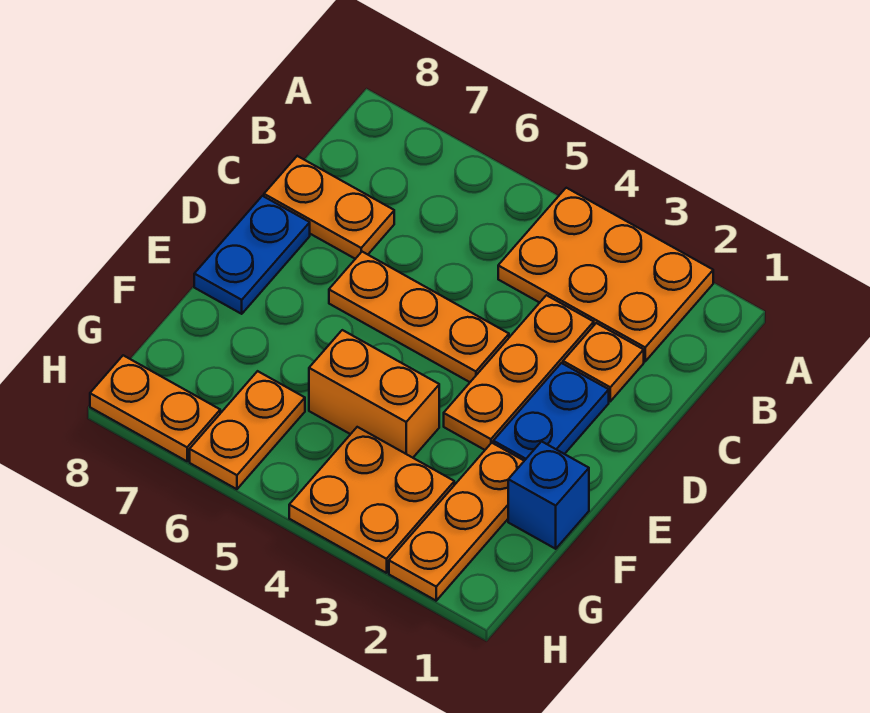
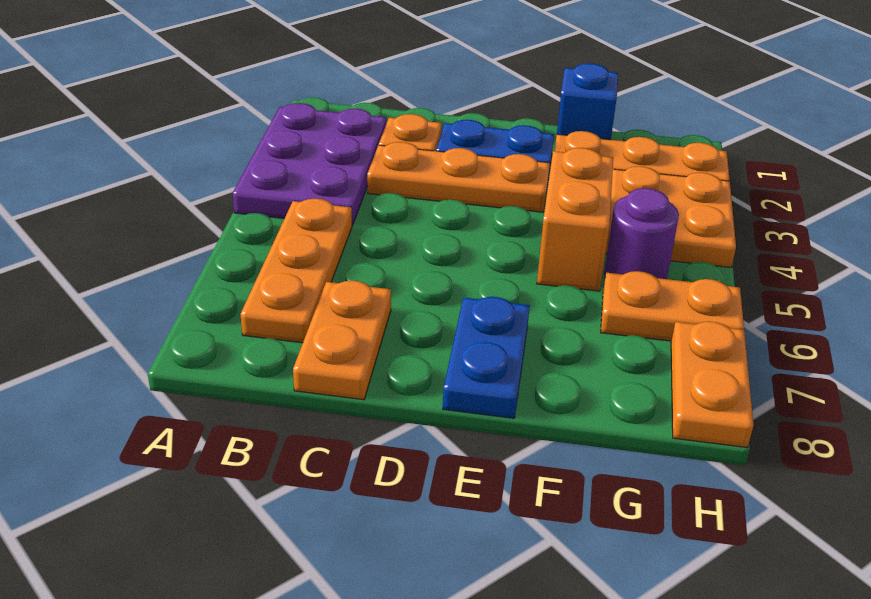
orange 2x3 plate [498,188,713,361] -> purple 2x3 plate [233,103,386,226]
orange 1x3 plate [329,252,509,382] -> orange 1x3 plate moved to [240,198,352,343]
blue 1x2 plate [194,196,310,314] -> blue 1x2 plate turned to [443,297,530,418]
none -> purple 1x1 round brick [604,188,679,279]

